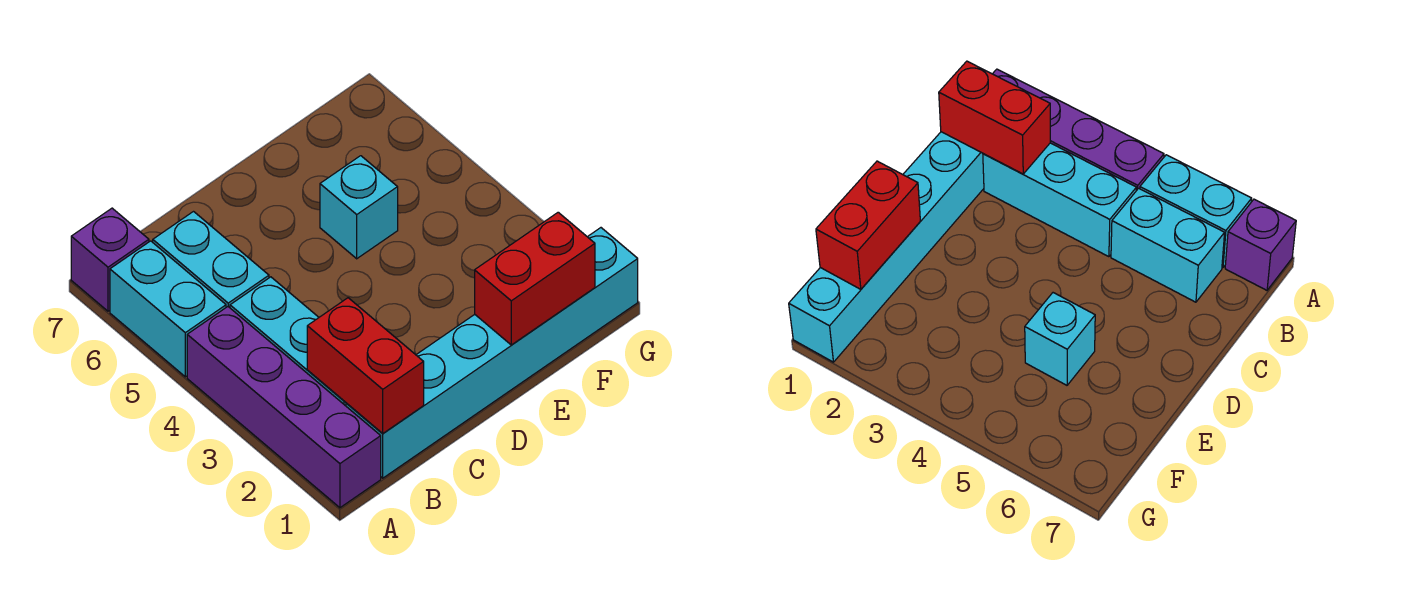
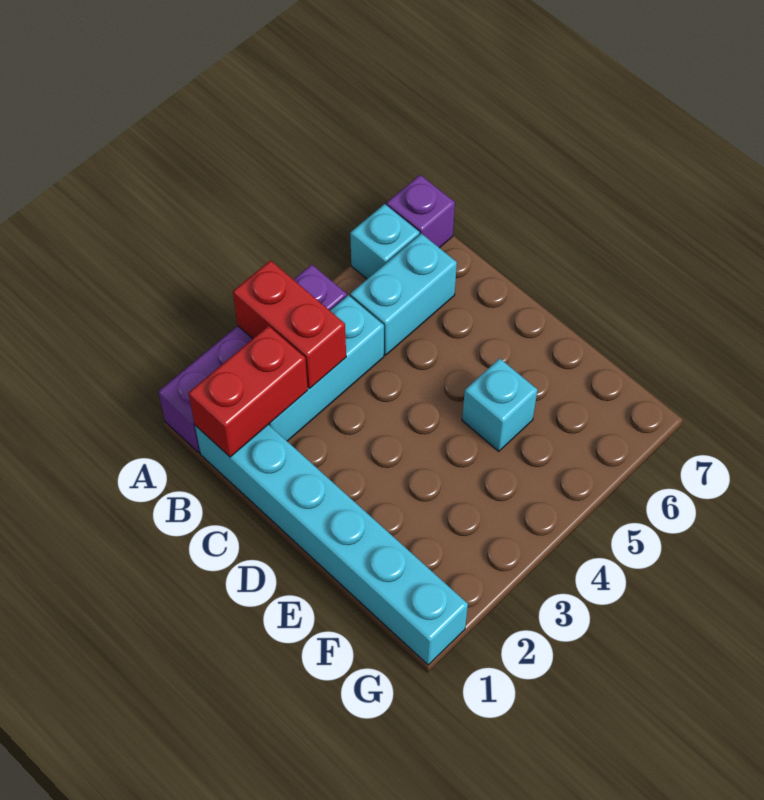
cyan 1x2 brick [110,241,226,377] -> cyan 1x1 brick [350,204,420,279]
red 1x2 brick [475,212,595,345] -> red 1x2 brick moved to [233,261,346,388]

